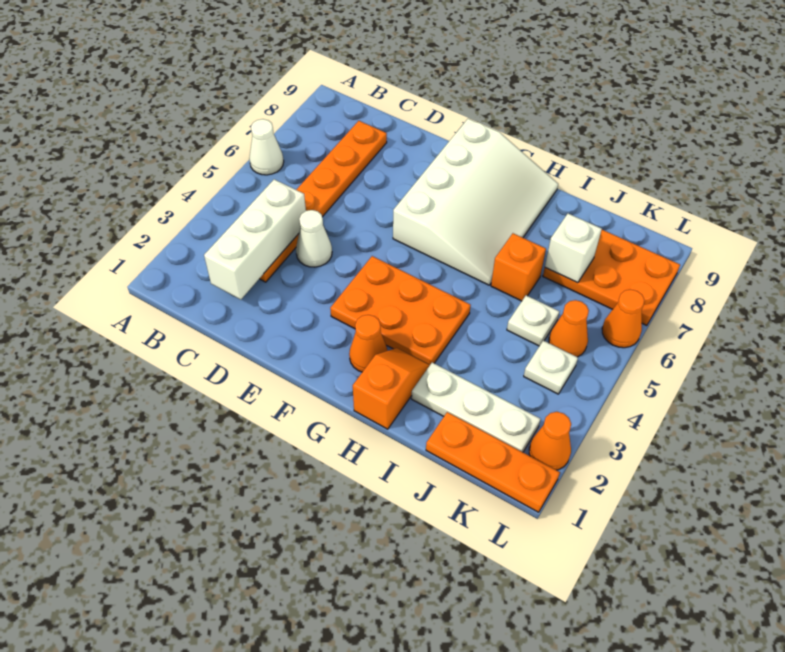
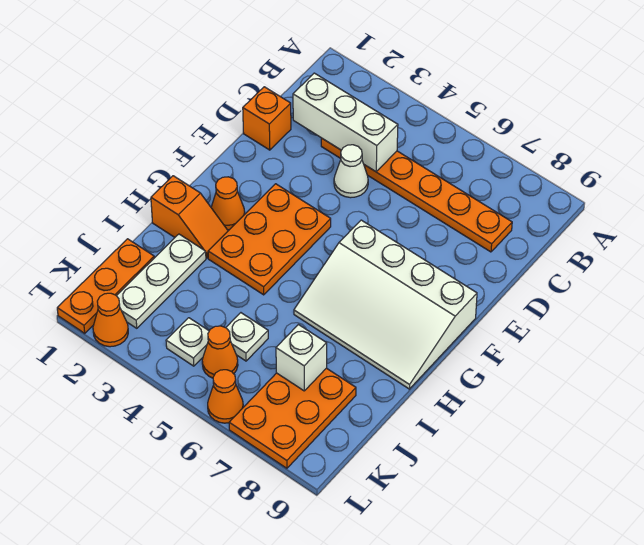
white 1x1 cone [249,119,284,175] -> none
orange 1x1 brick [491,233,546,301] -> orange 1x1 brick moved to [243,87,291,150]

